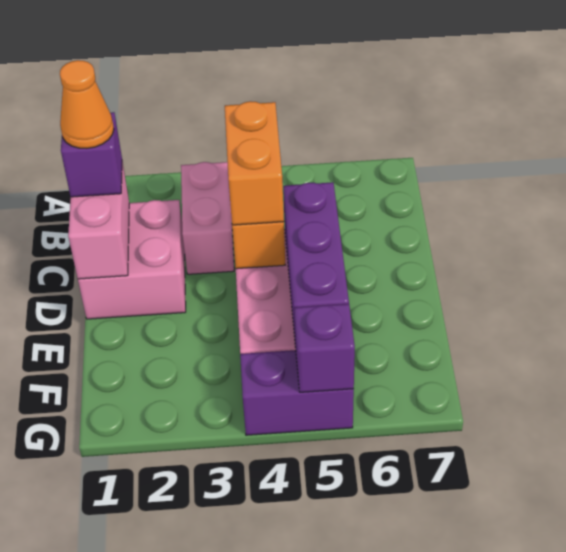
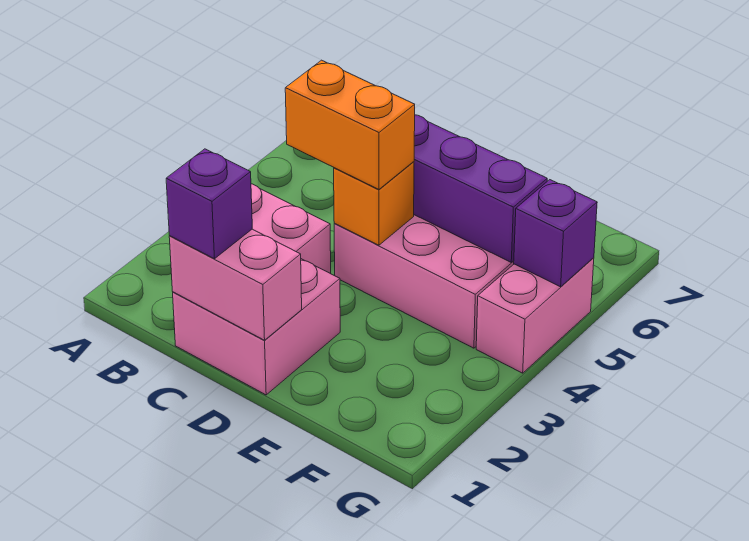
orange 1x1 cone [60,60,114,148] -> none
purple 1x2 brick [240,350,354,435] -> pink 1x2 brick [476,258,594,373]

